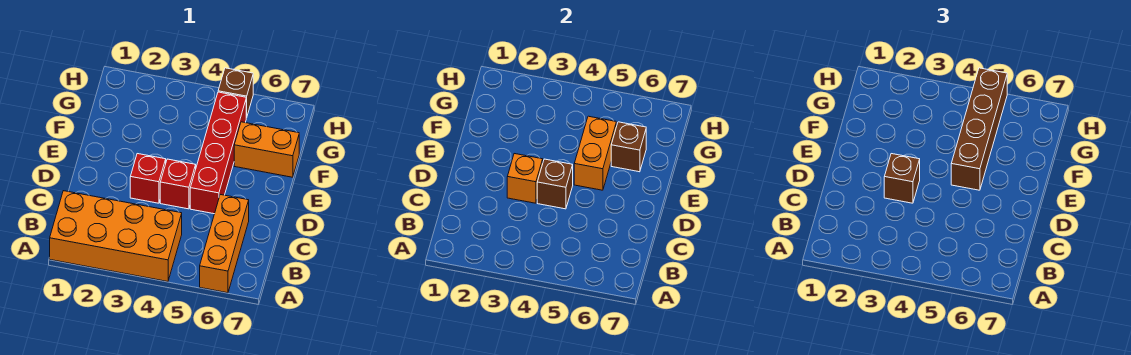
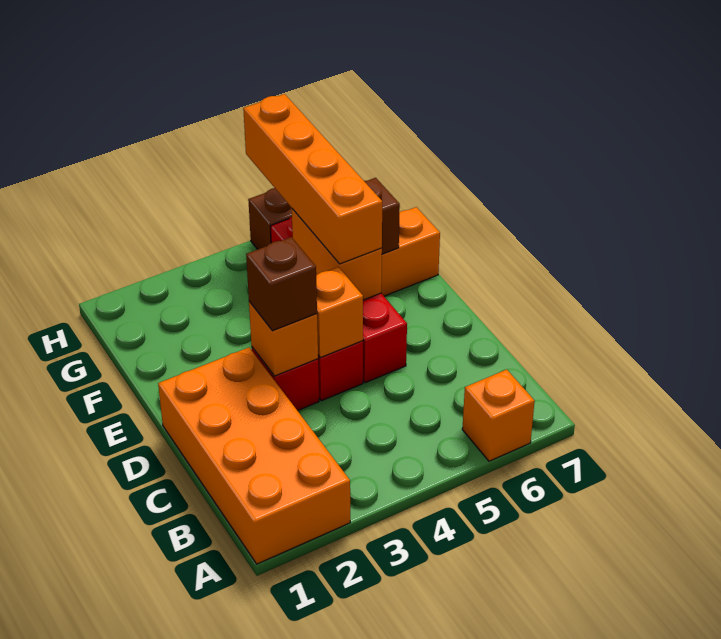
orange 2x4 brick [50,191,182,282] -> orange 2x4 brick turned to [158,348,350,564]
orange 1x3 brick [200,195,249,293] -> orange 1x1 brick [462,370,535,461]
brown 1x1 brick [537,159,573,209] -> orange 1x1 brick [316,267,363,358]
brown 1x4 brick [951,68,1007,190] -> orange 1x4 brick [243,94,382,264]

